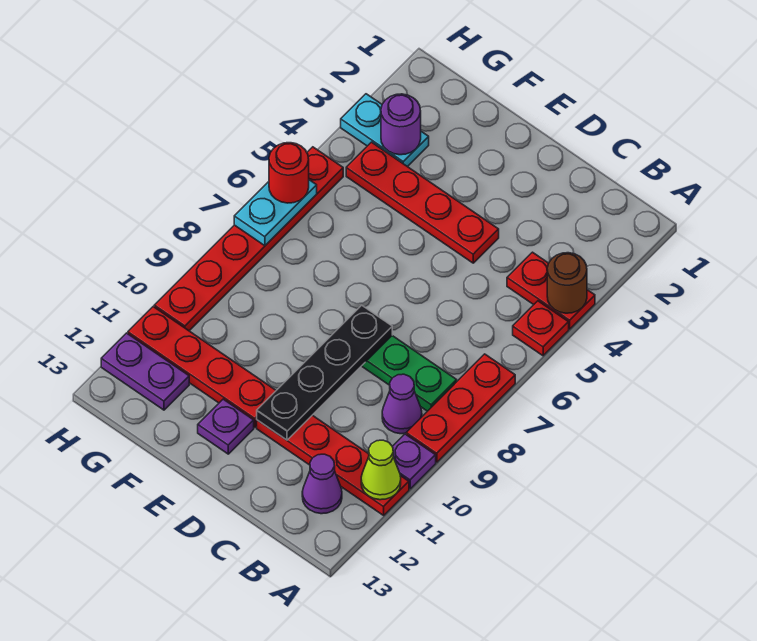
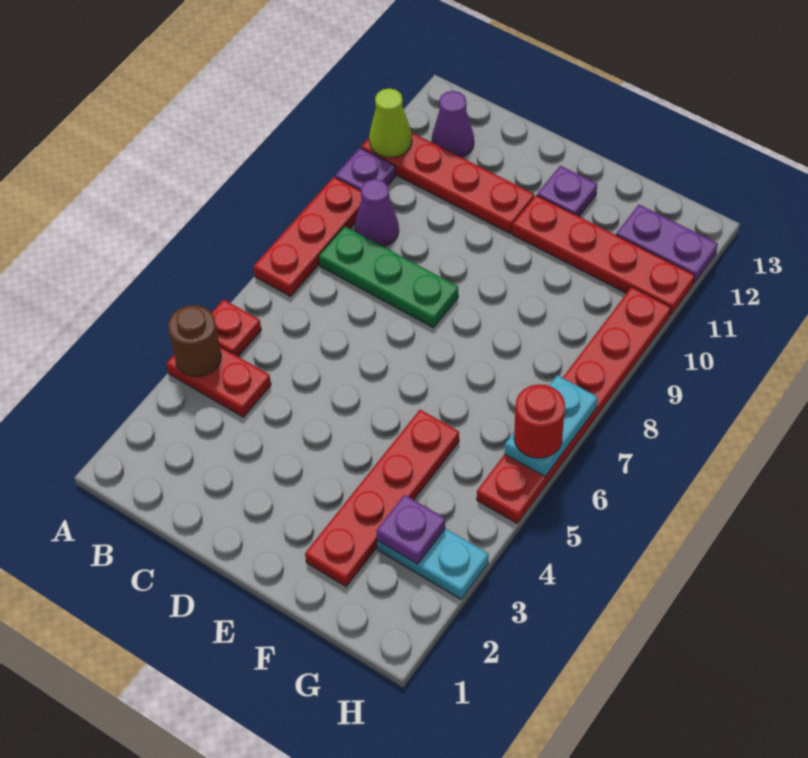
red 1x4 plate [346,142,499,263] -> red 1x4 plate turned to [305,410,459,587]
black 1x4 plate [257,305,392,440] -> none
purple 1x1 round brick [381,94,421,155] -> purple 1x1 plate [376,495,445,564]

